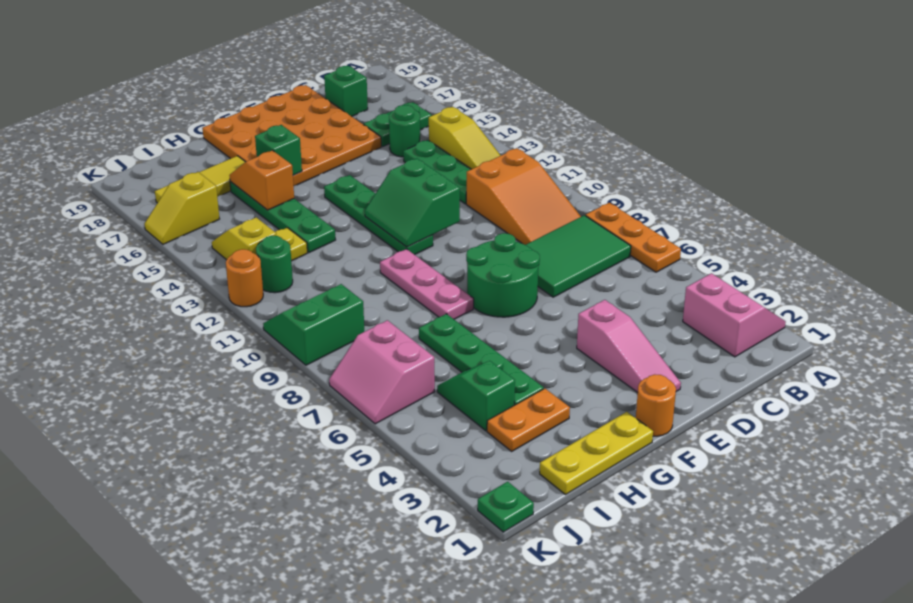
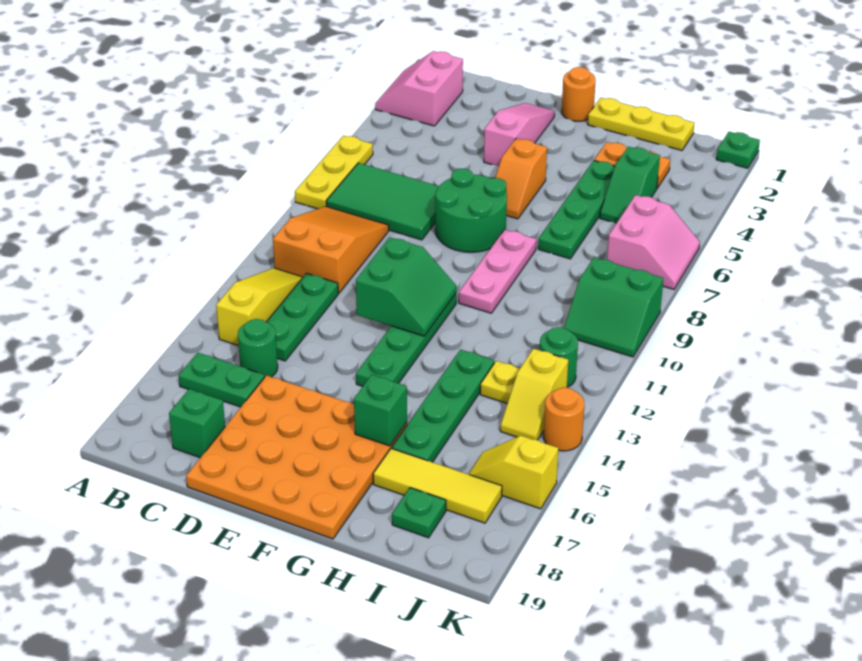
orange 1x3 plate [585,203,681,272] -> yellow 1x3 plate [295,136,373,209]
orange 1x2 slope [229,150,294,210] -> orange 1x2 slope moved to [495,138,547,219]
none -> green 1x1 plate [392,488,446,538]
yellow 1x2 slope [144,172,219,244] -> yellow 1x2 slope turned to [469,436,558,509]
orange 1x1 round brick [226,249,263,307] -> orange 1x1 round brick moved to [544,388,584,451]

